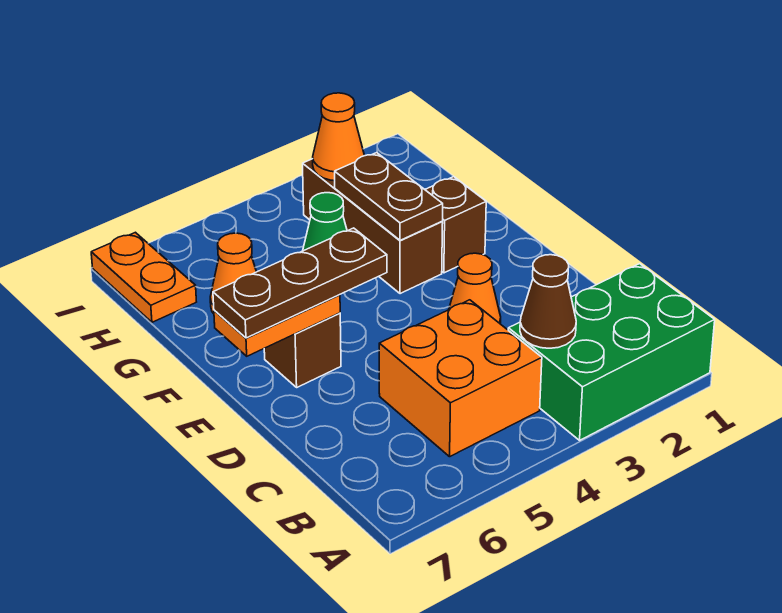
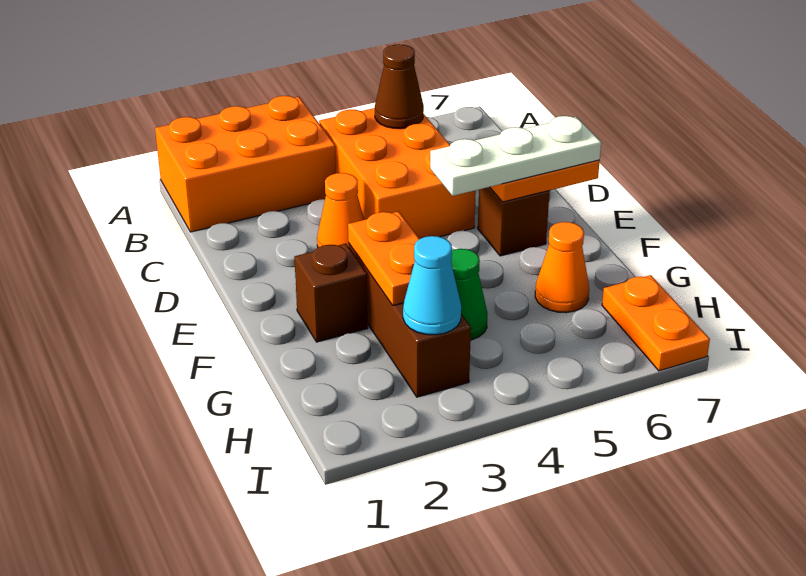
green 2x3 brick [508,264,715,440] -> orange 2x3 brick [155,96,336,232]
brown 1x1 cone [520,255,576,348] -> brown 1x1 cone moved to [375,44,424,129]
orange 2x2 brick [379,300,542,457] -> orange 2x3 brick [319,108,476,239]
brown 1x3 plate [213,228,387,338] -> white 1x3 plate [430,116,601,196]
brown 1x2 plate [335,153,443,240] -> orange 1x2 plate [348,212,419,305]
orange 1x1 cone [313,93,365,181] -> cyan 1x1 cone [403,236,461,335]

